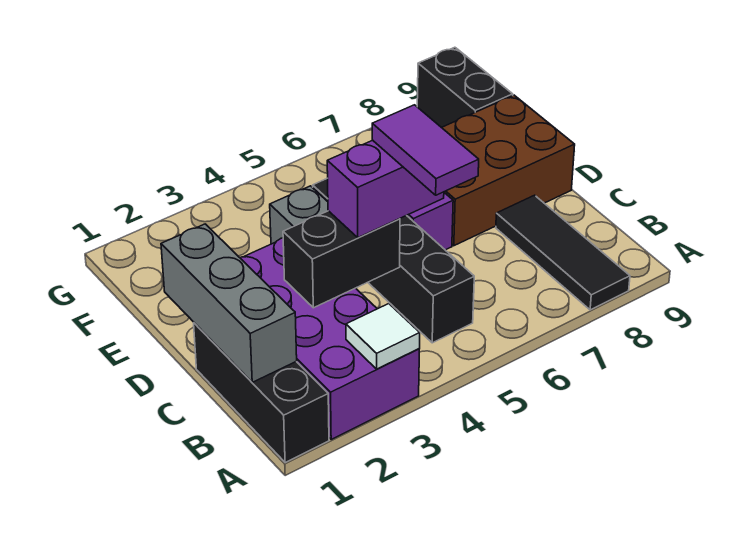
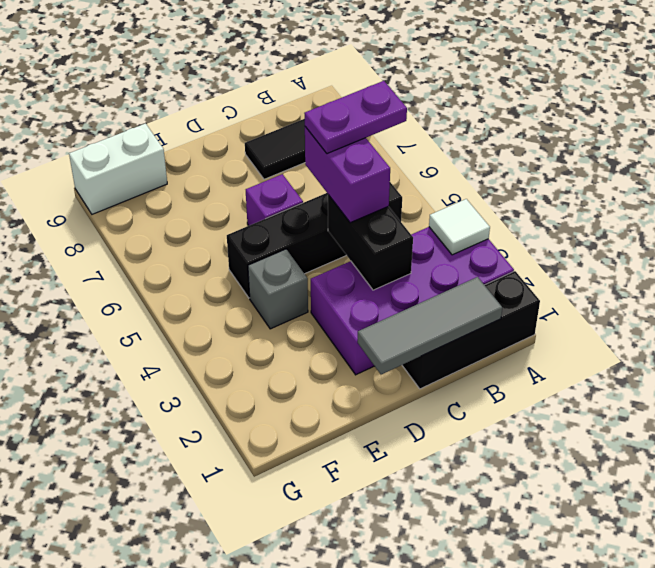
grey 1x3 brick [161,224,297,382] -> grey 1x3 tile [358,277,502,374]
purple 1x2 tile [372,105,479,195] -> purple 1x2 plate [304,81,407,154]
brown 2x3 brick [442,95,575,246] -> none
black 1x2 brick [417,47,513,128] -> white 1x2 brick [69,124,167,214]

